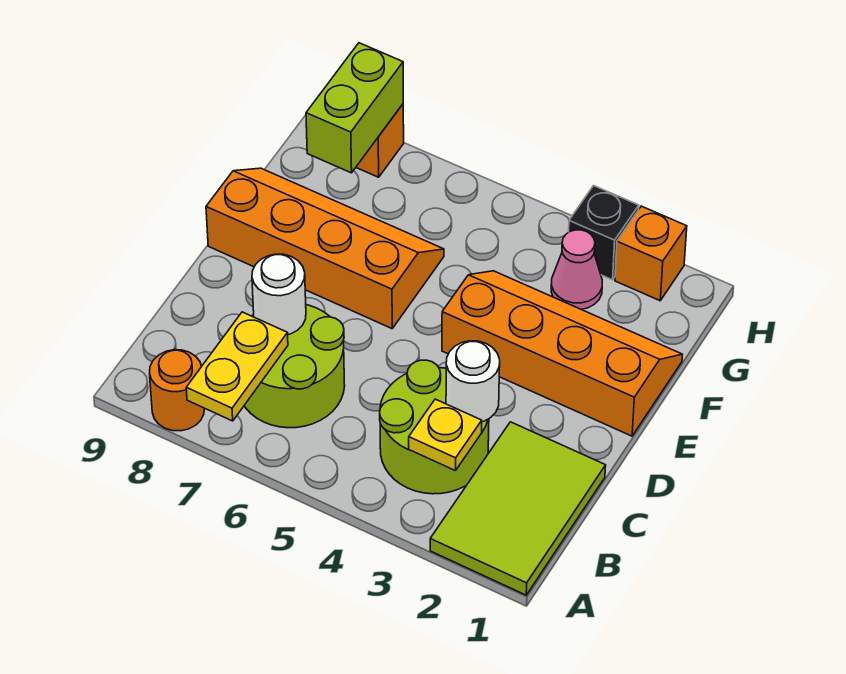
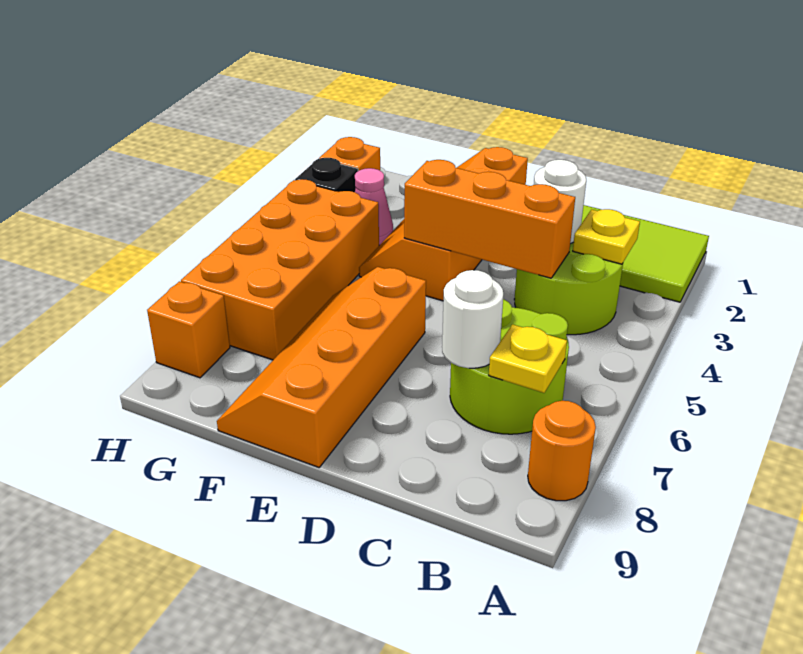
yellow 1x2 plate [186,312,288,421] -> yellow 1x1 plate [489,324,567,393]
none -> orange 1x3 brick [404,160,575,278]
none -> orange 2x4 brick [181,179,379,360]
lime 1x2 brick [306,43,403,173] -> none

